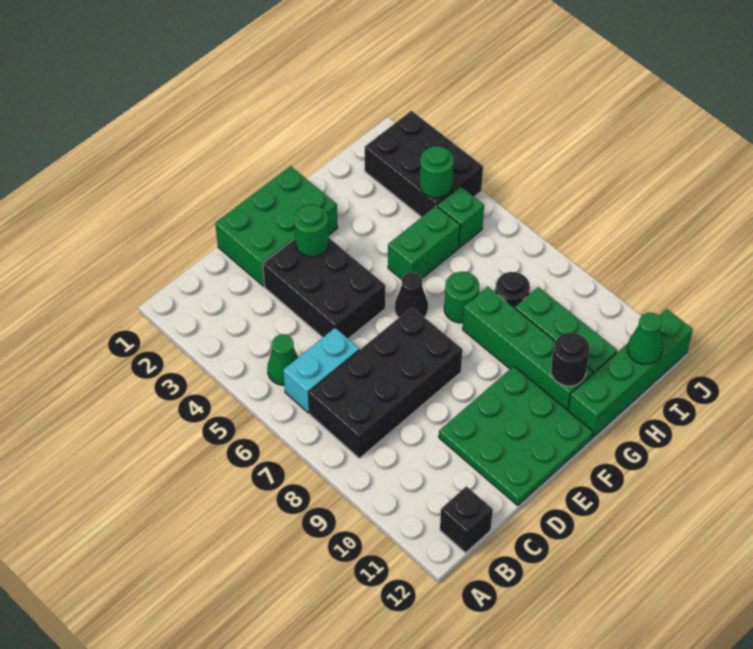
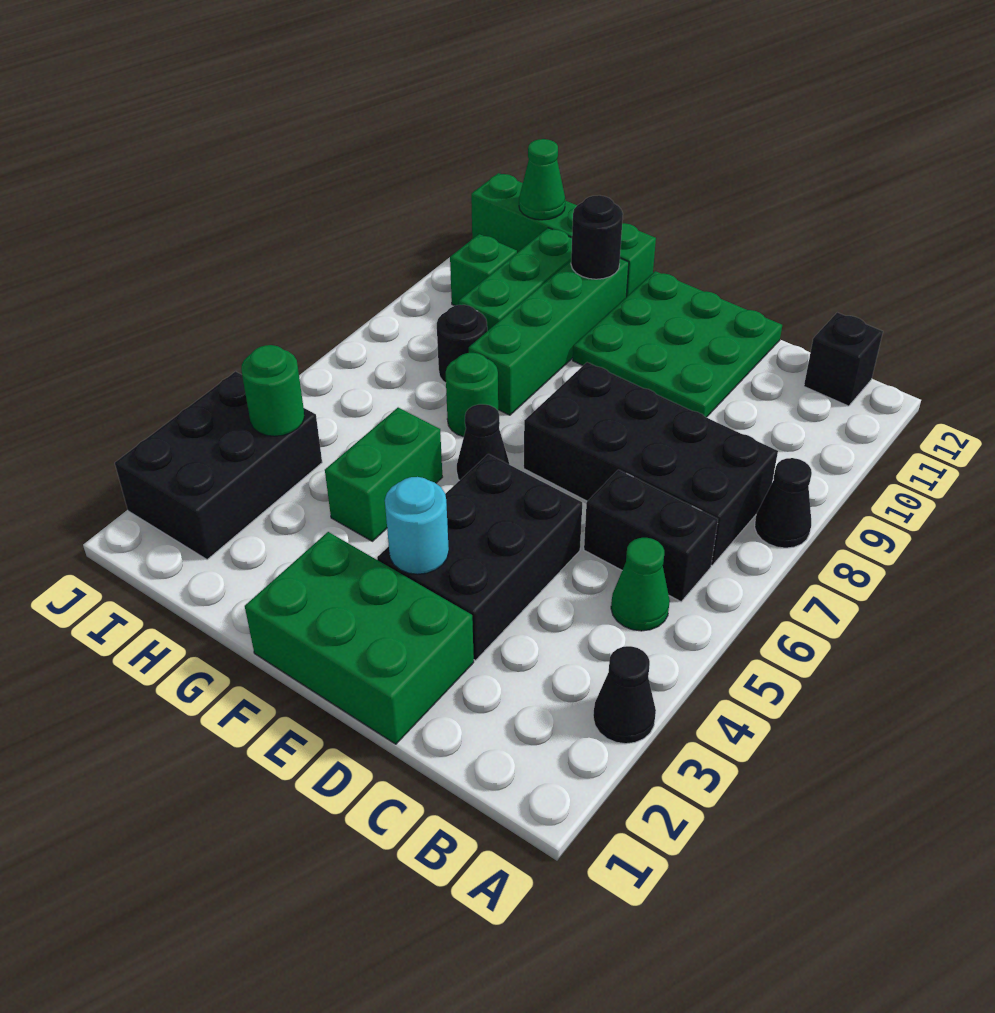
none -> black 1x1 cone [593,646,656,744]
none -> black 1x1 cone [755,458,812,548]
cyan 1x2 brick [283,328,359,413] -> black 1x2 brick [584,470,718,602]
green 1x1 round brick [294,205,329,257] -> cyan 1x1 round brick [385,477,449,574]
green 1x2 brick [388,206,460,279] -> green 1x2 brick turned to [325,408,442,541]
green 1x1 brick [437,186,484,247] -> green 1x1 brick moved to [450,234,517,306]

